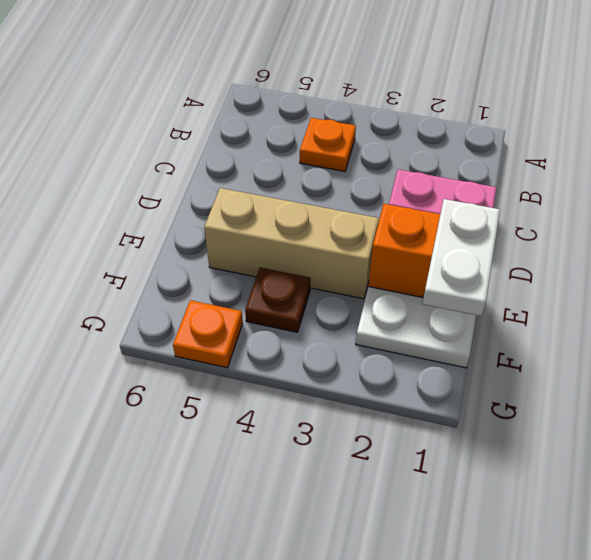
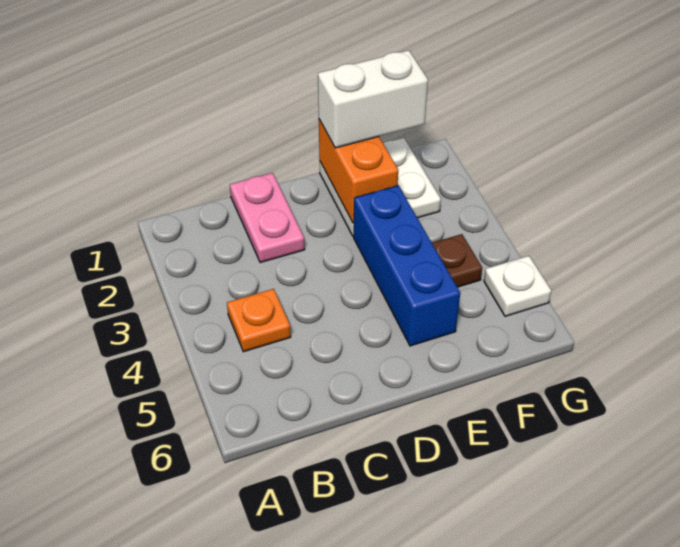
white 1x2 plate [422,199,500,316] -> white 1x2 brick [318,50,428,148]
tan 1x3 brick [204,188,379,299] -> blue 1x3 brick [354,186,460,346]
orange 1x1 plate [173,300,243,368] -> white 1x1 plate [484,256,551,316]

